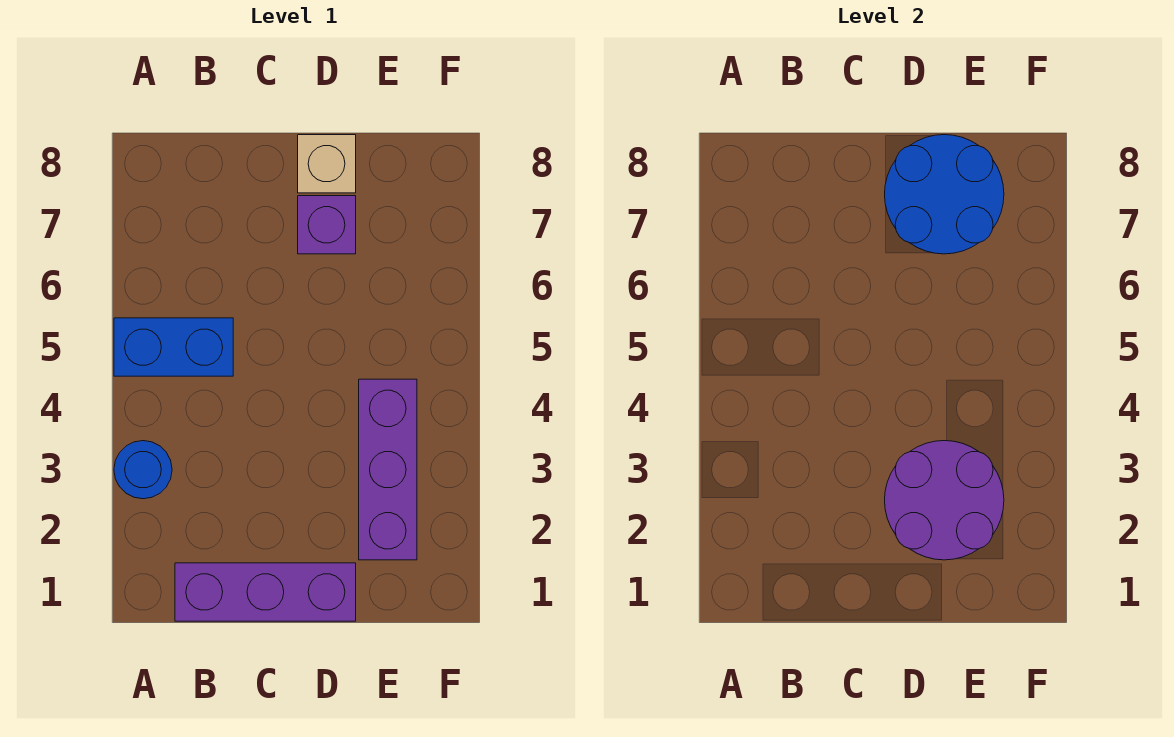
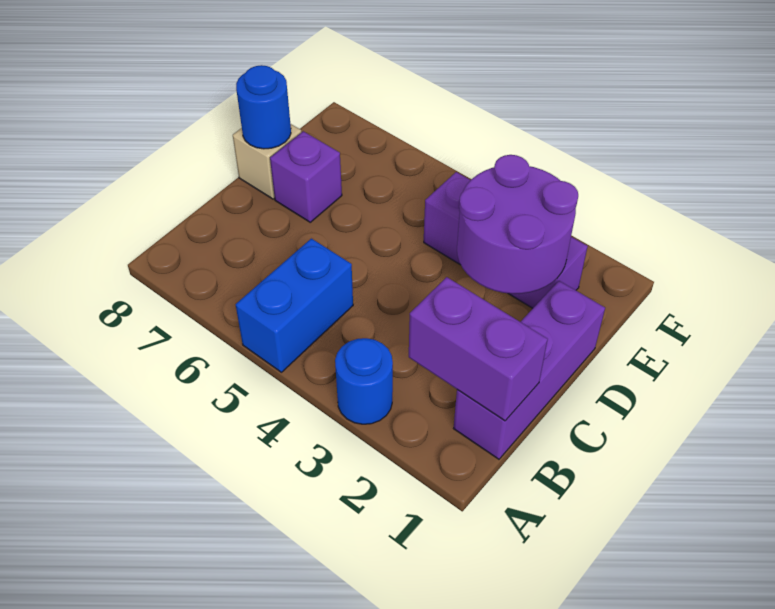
none -> purple 1x2 brick [409,277,548,421]
blue 2x2 round brick [885,135,1004,254] -> blue 1x1 round brick [236,65,291,149]

